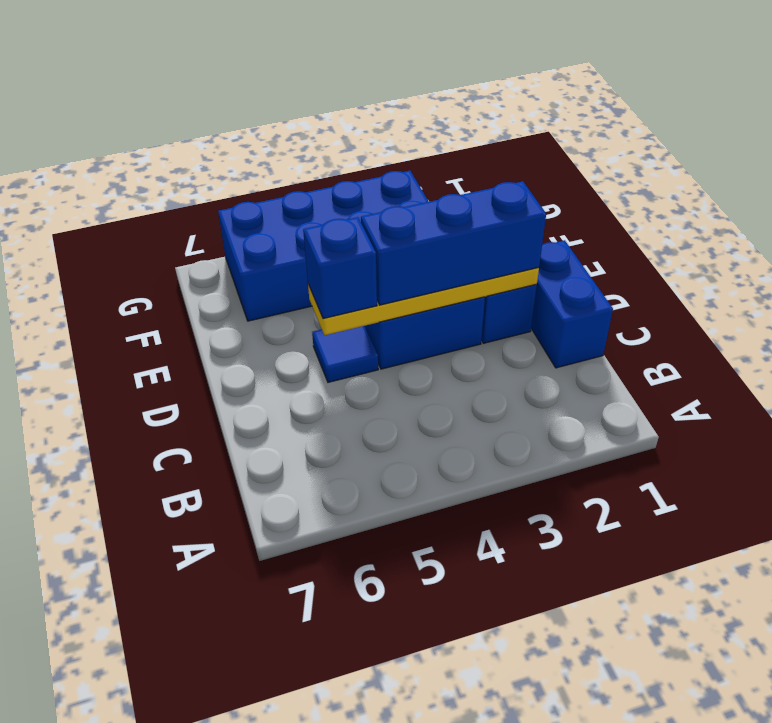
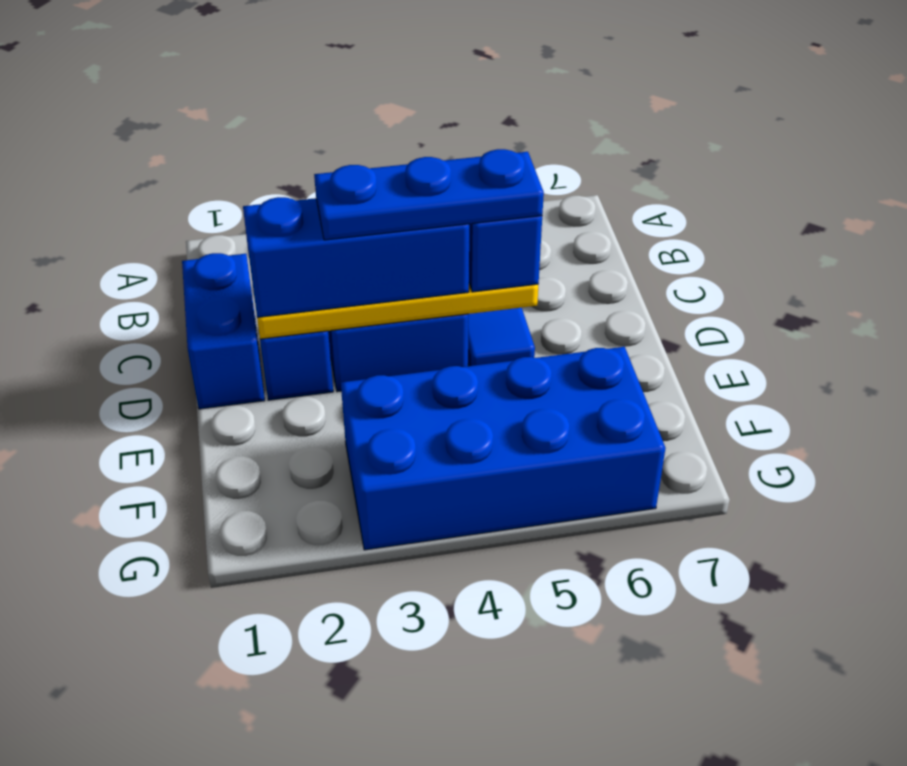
none -> blue 1x3 plate [314,149,544,240]

